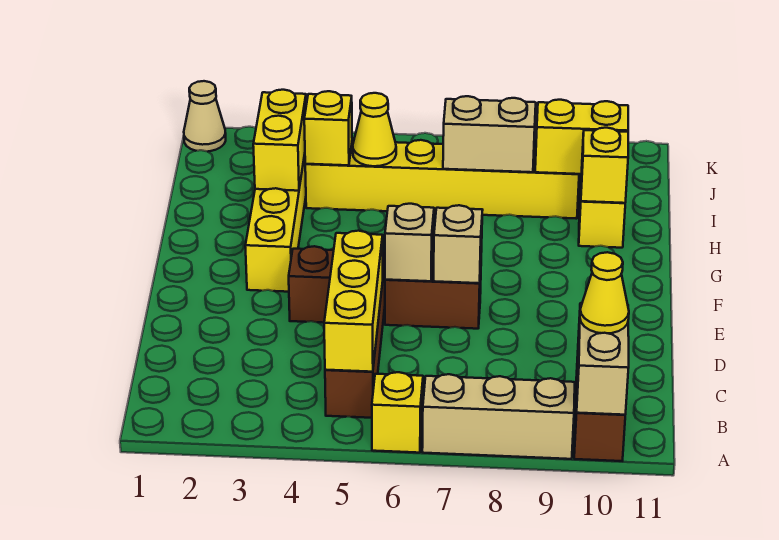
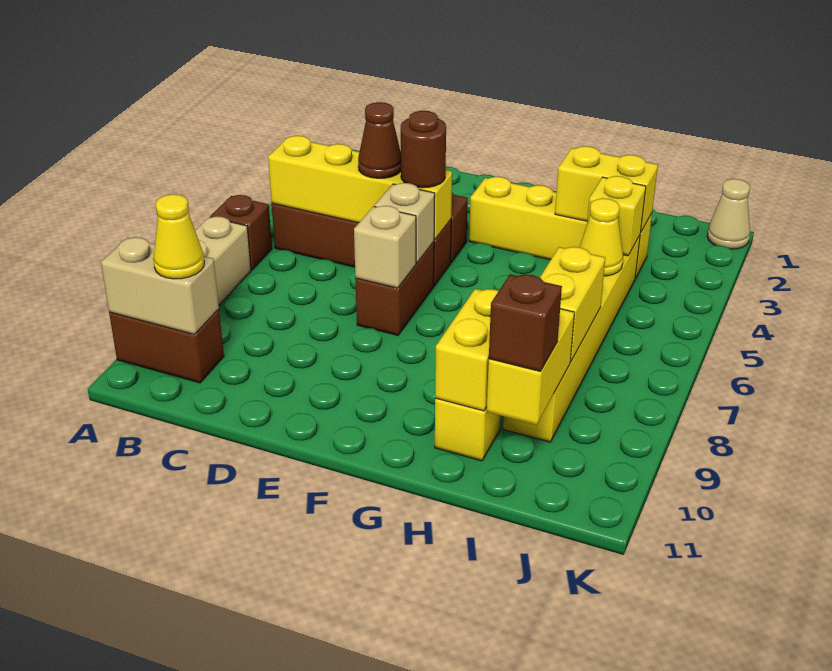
yellow 1x1 brick [372,372,423,453] -> brown 1x1 brick [210,195,272,270]
yellow 1x3 brick [324,231,383,372] -> yellow 1x4 brick [268,136,452,240]
none -> brown 1x1 cone [358,102,401,178]
none -> brown 1x1 round brick [401,111,446,188]
yellow 1x1 brick [581,128,628,203] -> yellow 1x2 brick [435,289,498,411]
tan 1x2 brick [443,96,536,172] -> yellow 1x2 brick [540,247,605,362]
none -> brown 1x1 brick [489,274,562,372]

